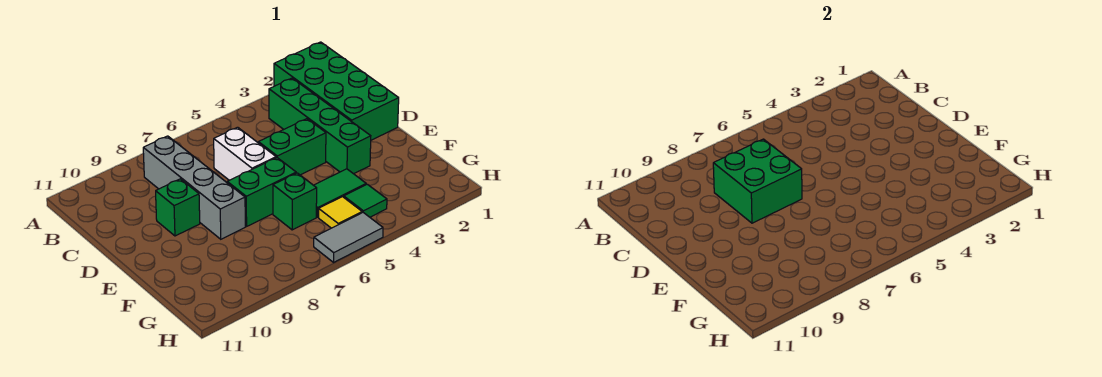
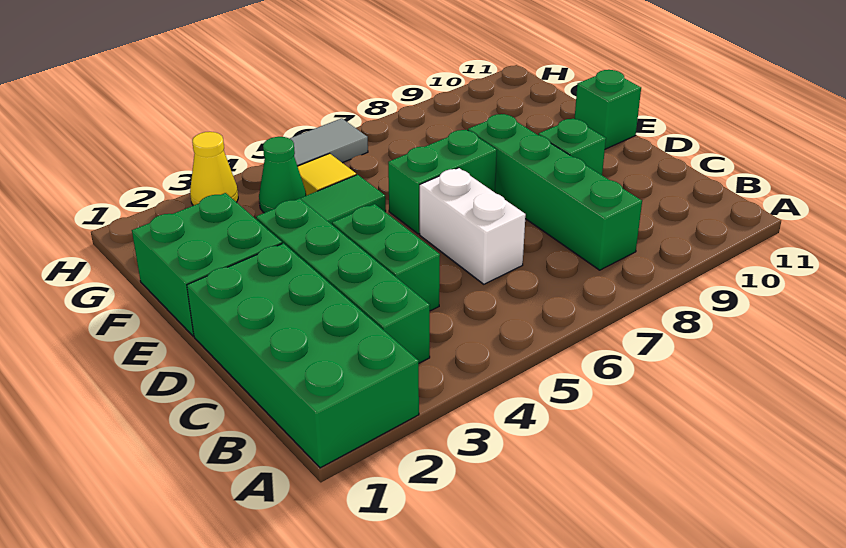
grey 1x4 brick [143,136,245,239] -> green 1x4 brick [468,114,642,270]
green 2x2 brick [713,139,802,223] -> green 2x2 brick moved to [132,193,282,336]
green 1x2 brick [258,119,326,175] -> green 1x2 brick turned to [332,204,440,311]
green 1x1 brick [273,173,317,230] -> green 1x1 brick moved to [575,70,641,149]
green 1x1 tile [344,184,387,217] -> green 1x1 cone [259,137,306,213]
none -> yellow 1x1 cone [190,132,238,206]

